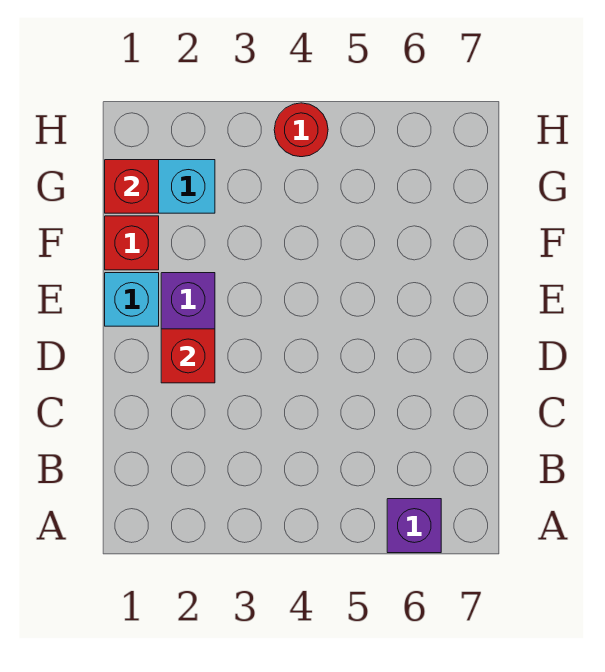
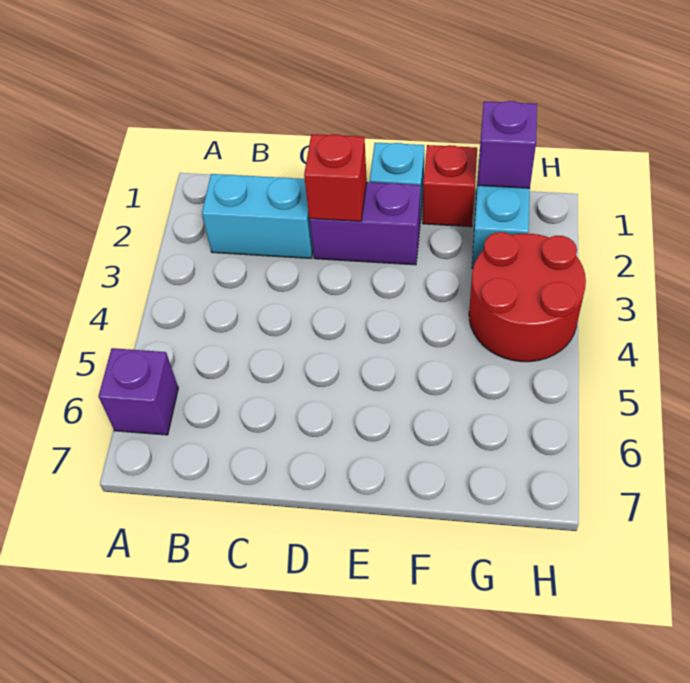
none -> cyan 1x2 brick [202,174,313,258]
red 1x1 brick [105,160,159,213] -> purple 1x1 brick [478,101,537,188]
red 1x1 round brick [274,103,328,157] -> red 2x2 round brick [469,232,586,362]

